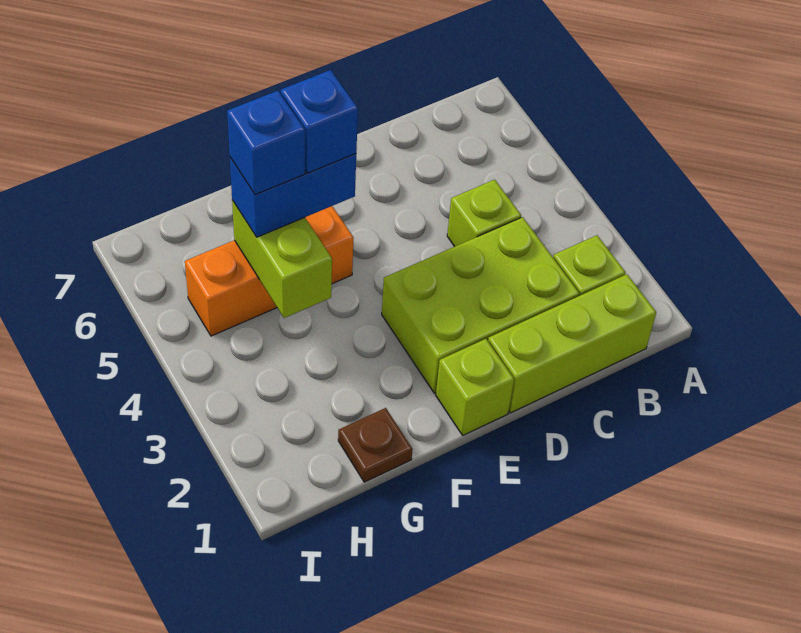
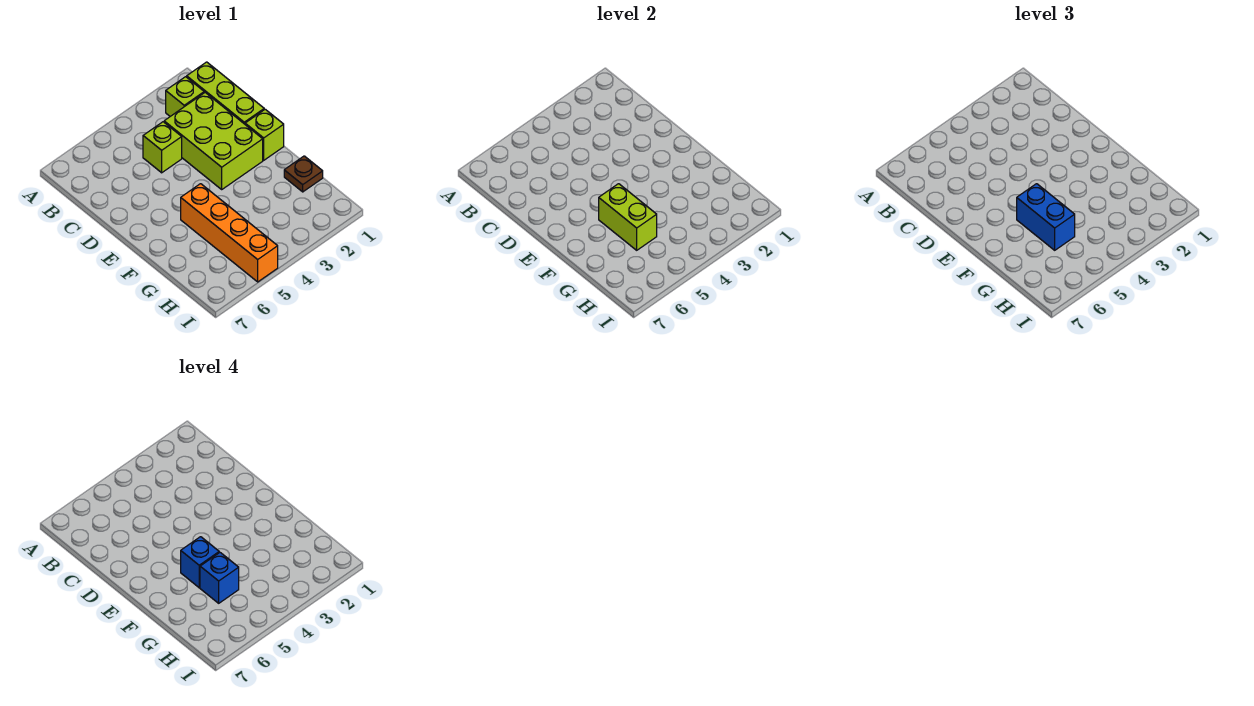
orange 1x3 brick [185,206,354,336] -> orange 1x4 brick [181,184,278,282]
lime 1x2 brick [232,200,332,318] -> lime 1x2 brick turned to [599,184,657,250]

